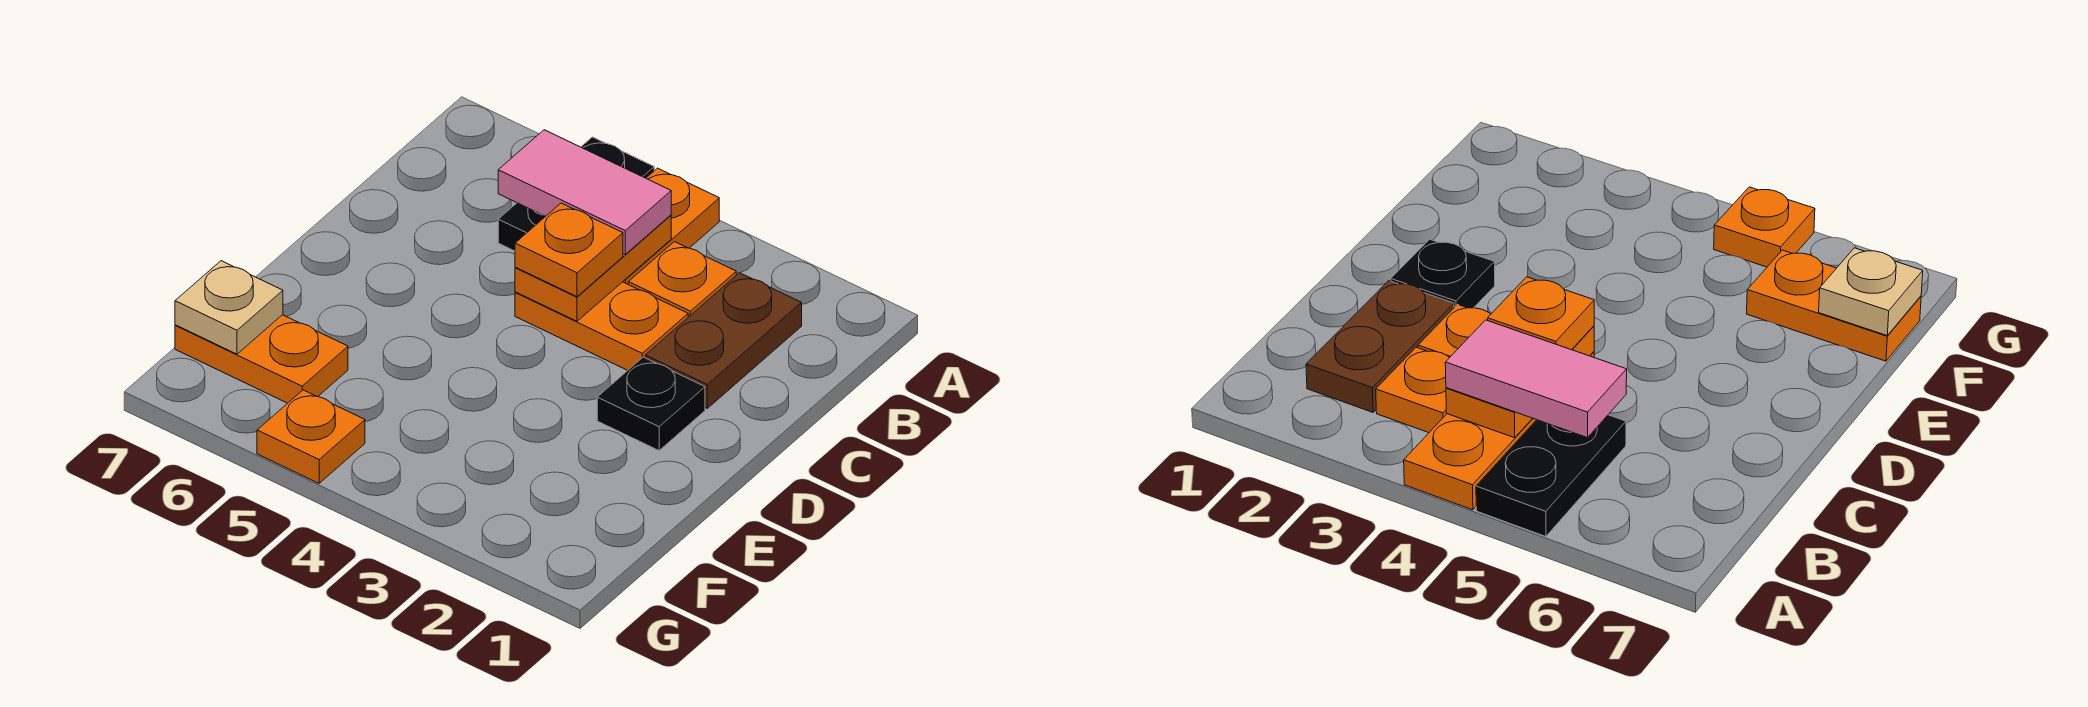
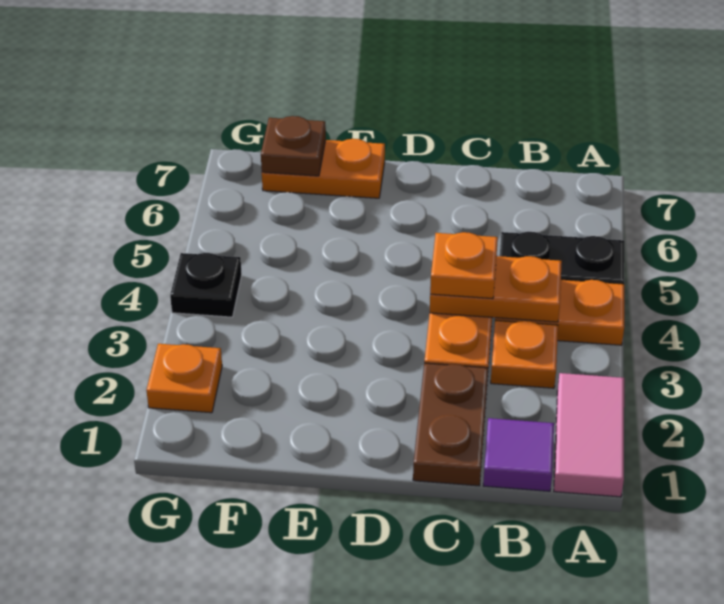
none -> purple 1x1 tile [483,418,554,491]
brown 1x2 plate [645,273,802,408] -> brown 1x2 plate turned to [413,363,488,486]
pink 1x2 tile [498,130,671,254] -> pink 1x2 tile moved to [554,373,624,497]
black 1x1 plate [597,357,705,450] -> black 1x1 plate moved to [170,253,242,317]
orange 1x2 plate [175,315,348,403] -> orange 1x2 plate turned to [262,139,385,198]
tan 1x1 plate [175,261,283,354] -> brown 1x1 plate [261,116,326,176]
orange 1x1 plate [257,390,365,483] -> orange 1x1 plate moved to [146,344,222,413]

